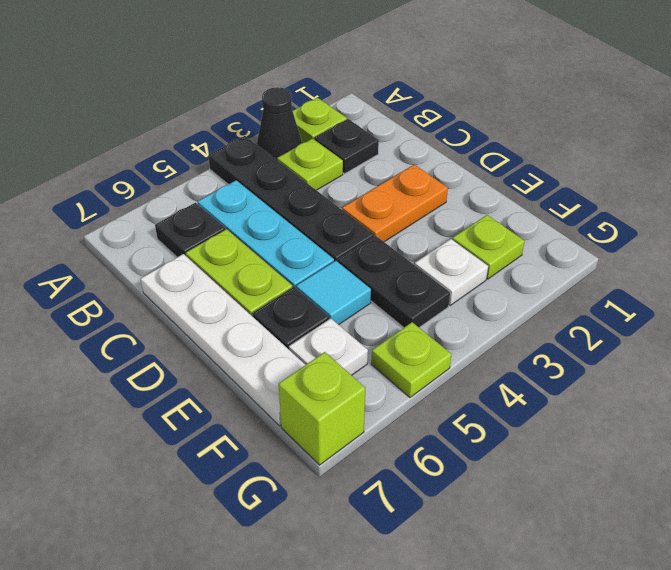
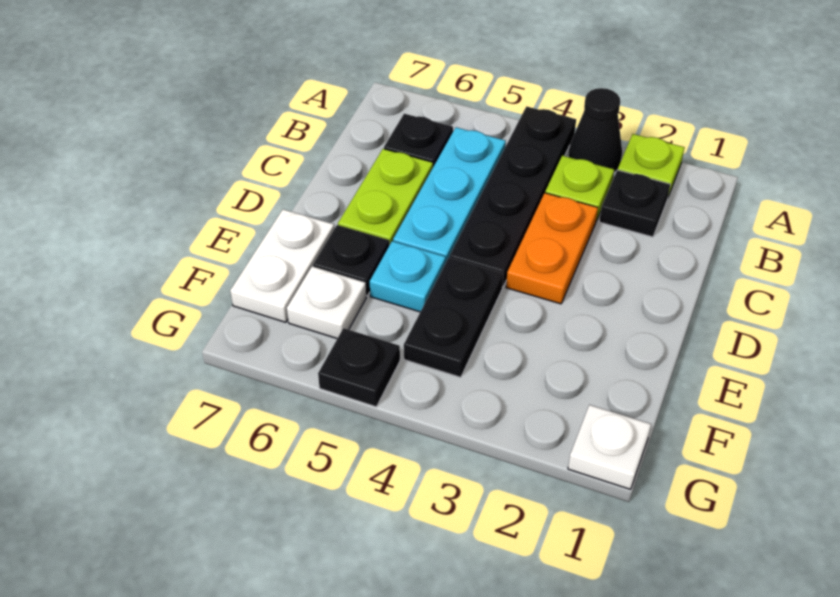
white 1x4 plate [141,254,305,426] -> white 1x2 plate [230,209,334,322]
orange 1x2 plate [342,165,448,242] -> orange 1x2 plate turned to [506,193,598,304]
cyan 1x1 tile [296,261,371,325] -> cyan 1x1 plate [370,241,446,312]
lime 1x1 plate [452,215,524,279] -> none
white 1x1 plate [415,239,488,305] -> white 1x1 plate moved to [568,405,651,489]
lime 1x1 plate [371,322,452,397] -> black 1x1 plate [318,328,400,407]
lime 1x1 brick [278,352,365,465] -> none

